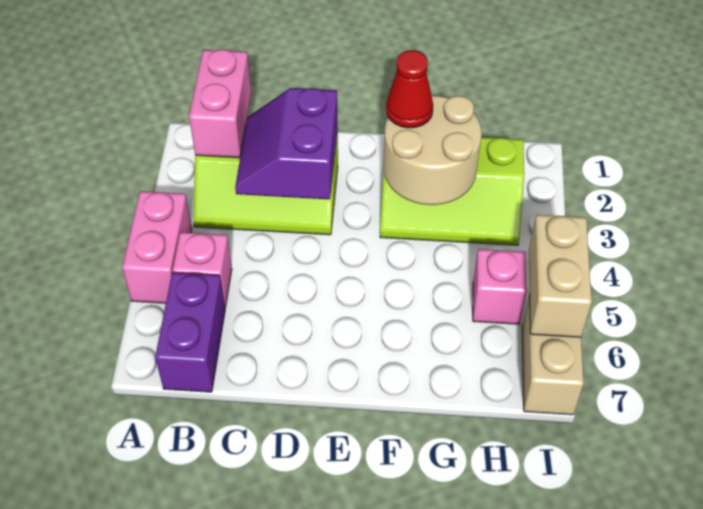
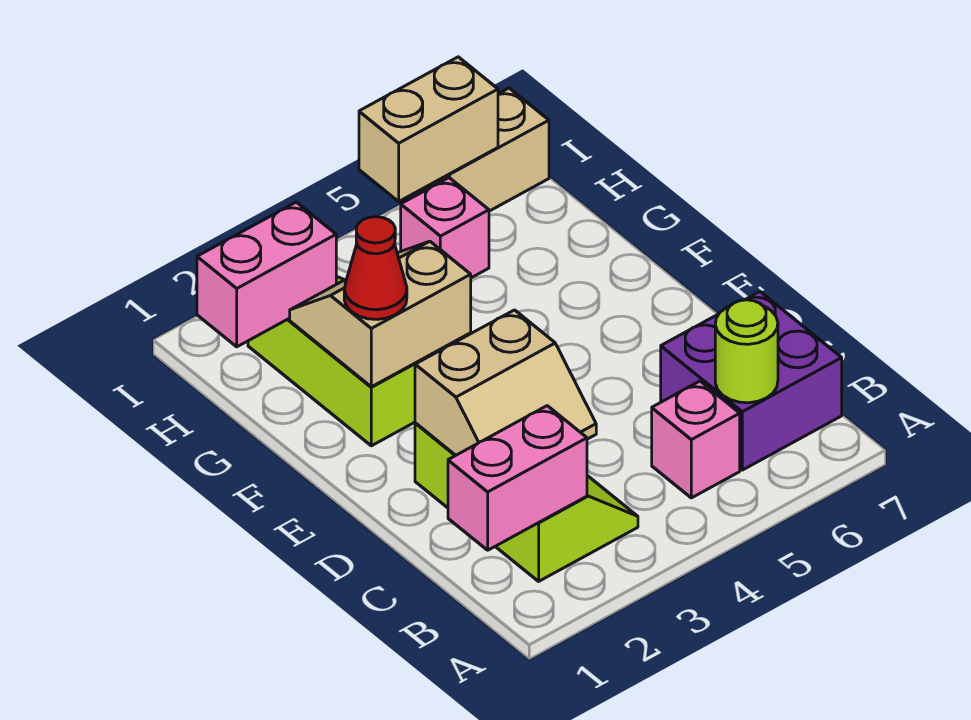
pink 1x2 brick [122,191,192,303] -> pink 1x2 brick moved to [197,202,336,347]
purple 1x2 brick [155,272,225,392] -> purple 2x2 brick [661,292,842,470]
none -> lime 1x1 round brick [715,300,778,403]
purple 2x2 slope [235,88,338,199] -> tan 2x2 slope [415,310,596,455]
tan 2x2 round brick [384,95,482,205] -> tan 2x2 slope [290,241,471,387]

